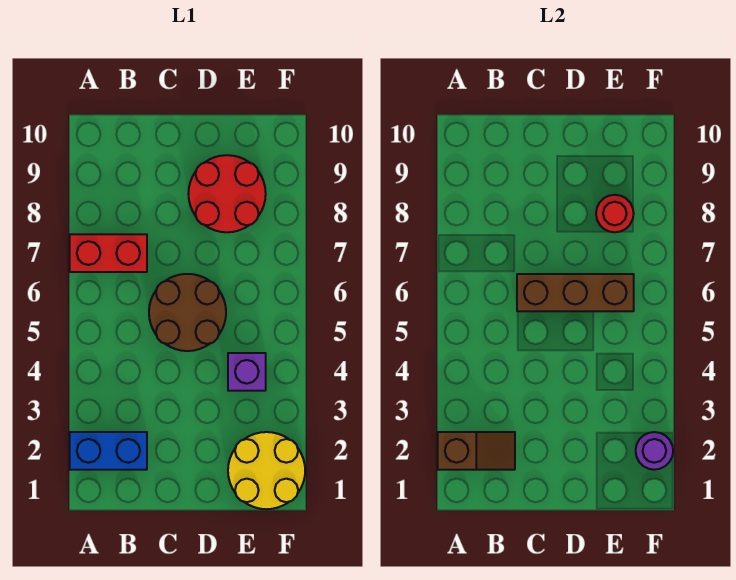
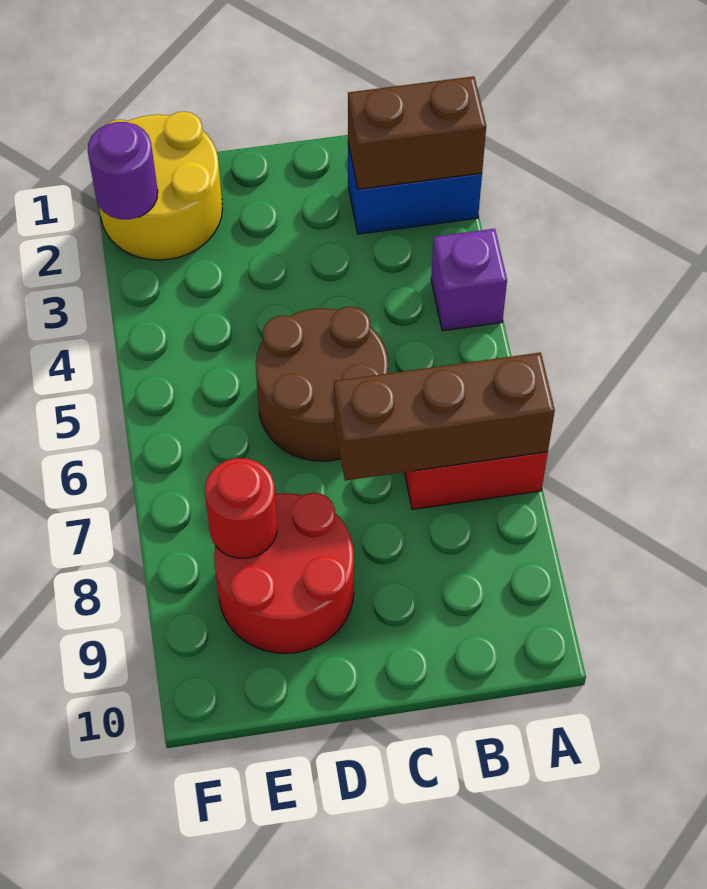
brown 1x2 slope [438,432,515,470] -> brown 1x2 brick [348,76,486,189]
brown 1x3 brick [517,274,634,311] -> brown 1x3 brick moved to [334,352,555,481]
purple 1x1 brick [228,353,266,391] -> purple 1x1 brick moved to [431,229,507,331]

